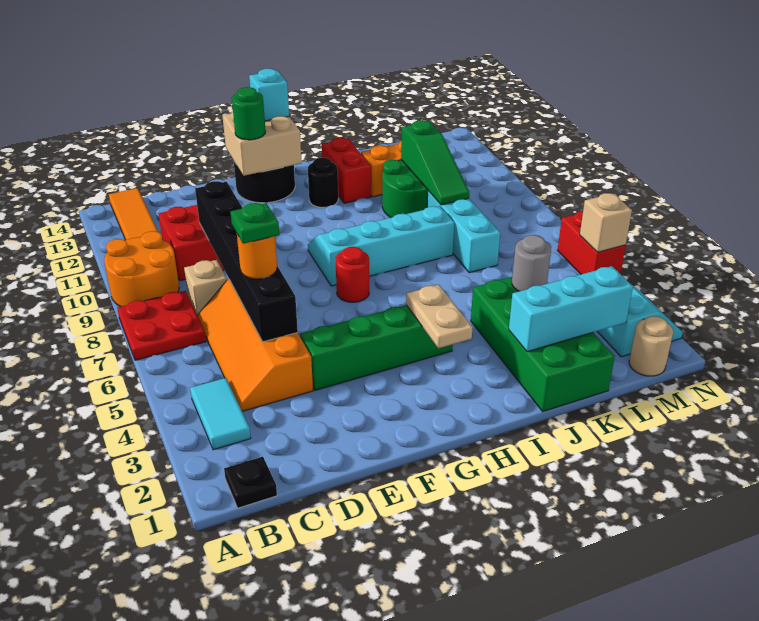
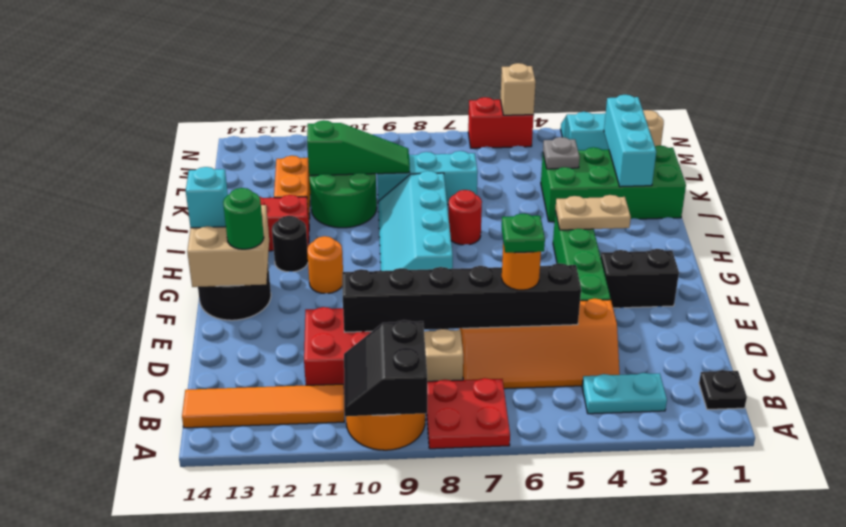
none -> black 2x2 slope [344,320,427,416]
cyan 1x2 tile [190,378,251,450] -> cyan 1x2 plate [582,373,667,414]
none -> black 1x2 brick [600,249,679,308]
red 1x1 round brick [336,247,369,302] -> red 1x1 round brick moved to [448,190,482,245]
none -> orange 1x1 round brick [307,236,343,293]
grey 1x1 round brick [512,235,551,291] -> grey 1x1 plate [543,137,580,169]

